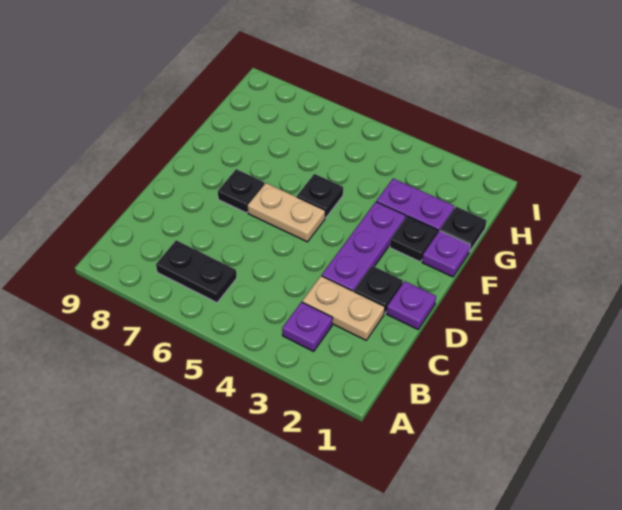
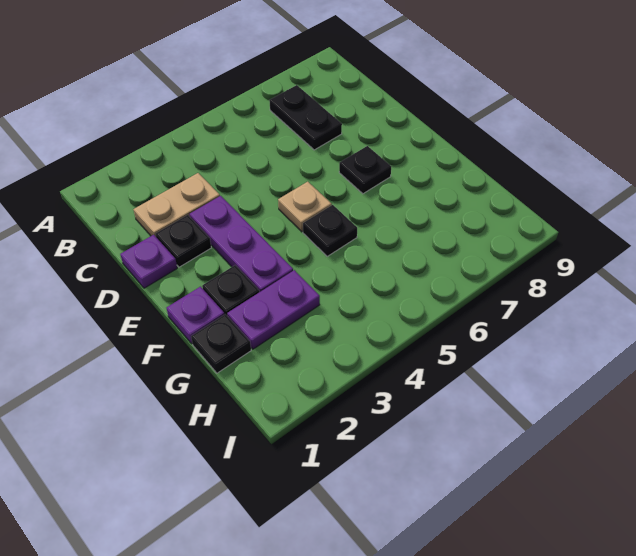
purple 1x1 plate [282,302,333,351] -> none
black 1x2 plate [156,240,237,303] -> black 1x2 plate turned to [269,85,342,150]
tan 1x2 plate [248,183,325,242] -> tan 1x1 plate [278,182,332,232]

